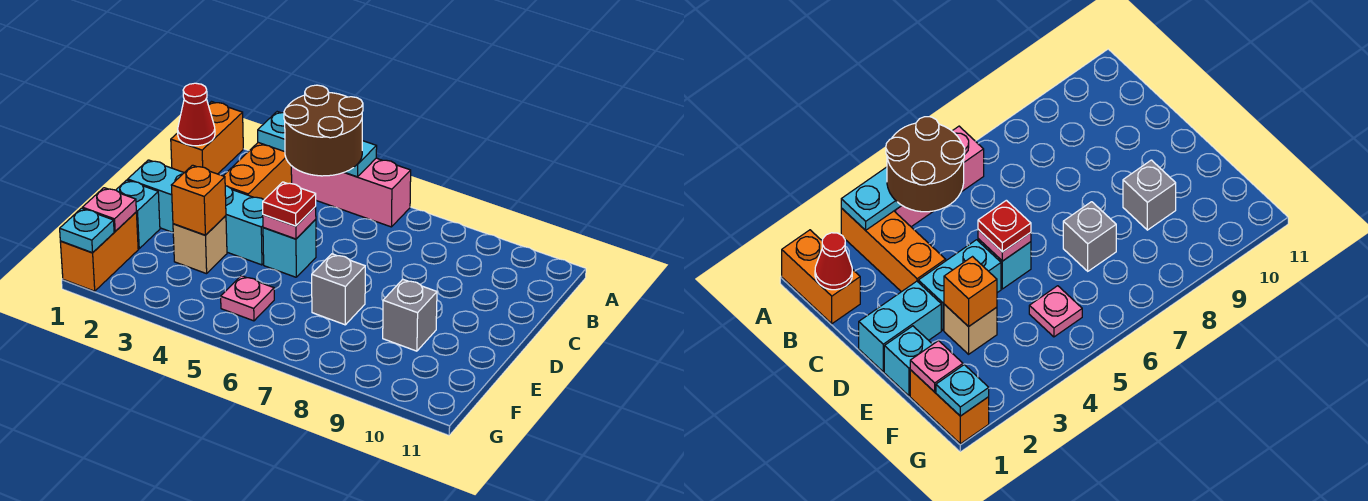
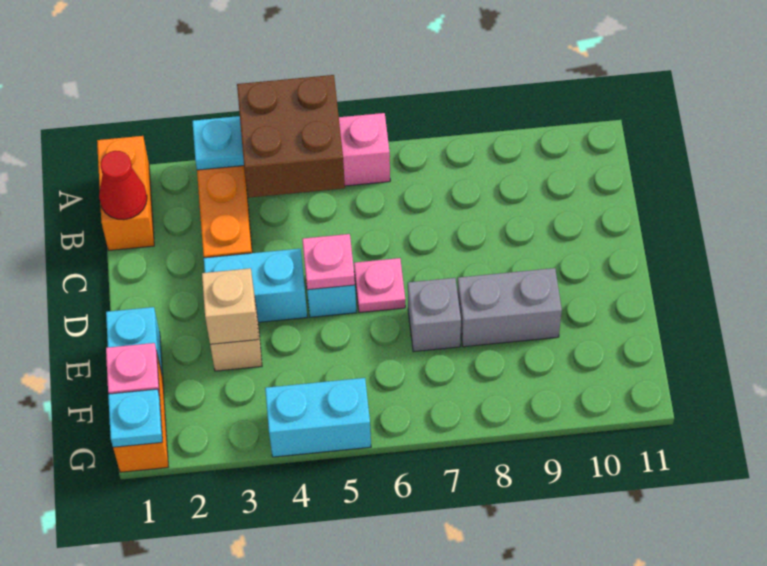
brown 2x2 round brick [284,85,363,176] -> brown 2x2 brick [237,75,345,198]
cyan 1x2 brick [128,160,184,233] -> cyan 1x2 brick moved to [265,378,371,457]
red 1x1 plate [263,182,316,226] -> none
orange 1x1 brick [171,165,226,235] -> tan 1x1 brick [202,268,258,344]
grey 1x1 brick [383,279,437,351] -> grey 1x2 brick [457,268,562,347]
pink 1x1 plate [221,276,274,321] -> pink 1x1 plate moved to [354,258,405,313]

